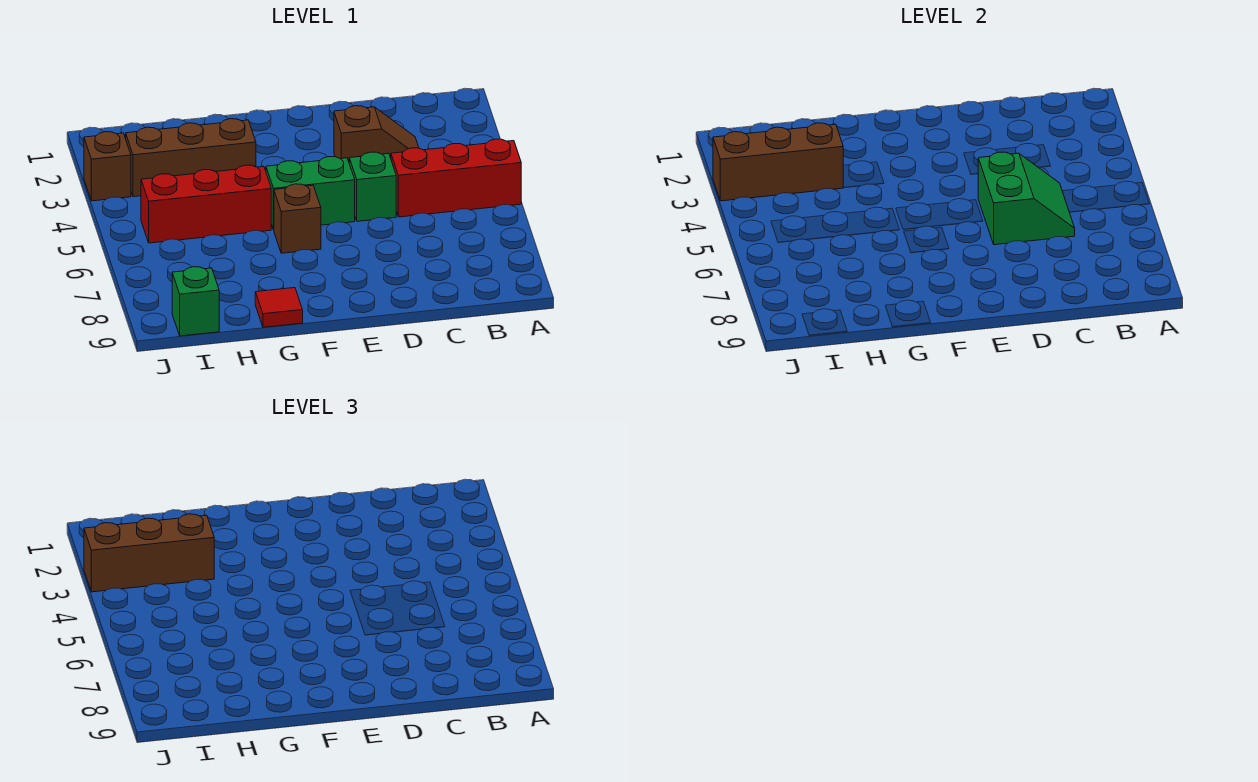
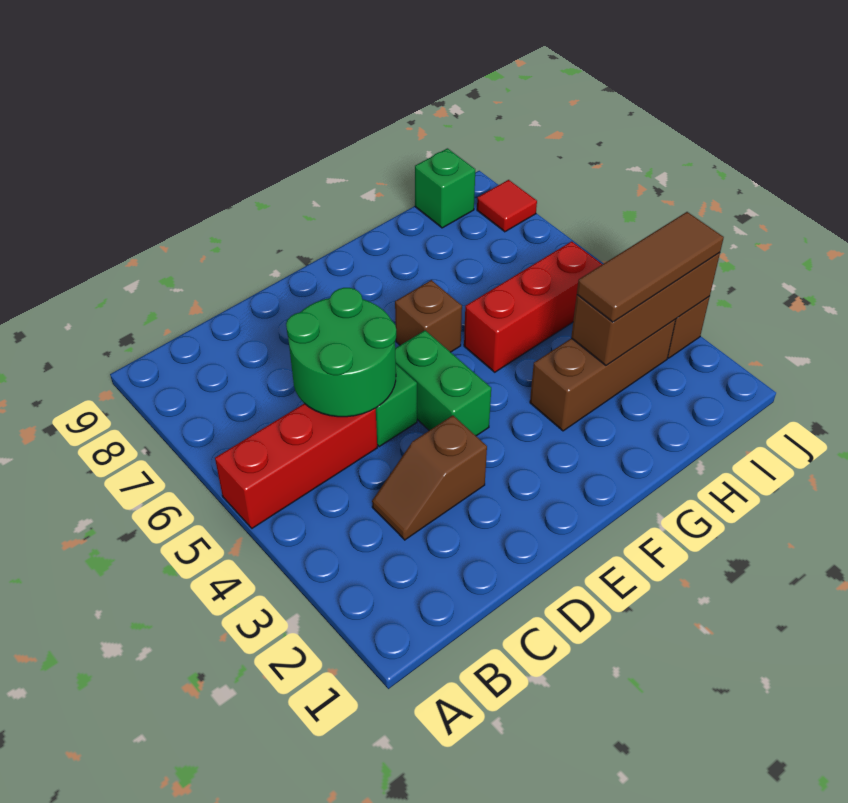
green 2x2 slope [978,152,1075,245] -> green 2x2 round brick [286,288,396,417]
green 1x2 brick [266,157,355,230] -> green 1x2 brick turned to [395,330,491,436]
red 1x1 tile [255,288,303,327] -> red 1x1 tile moved to [477,180,537,232]
brown 1x3 brick [84,514,214,592] -> brown 1x3 tile [577,212,724,322]

